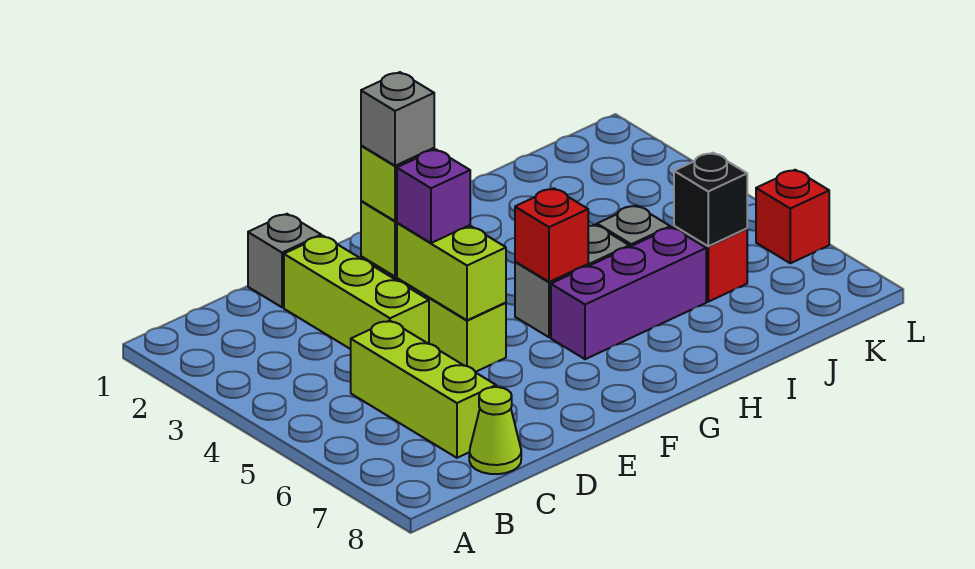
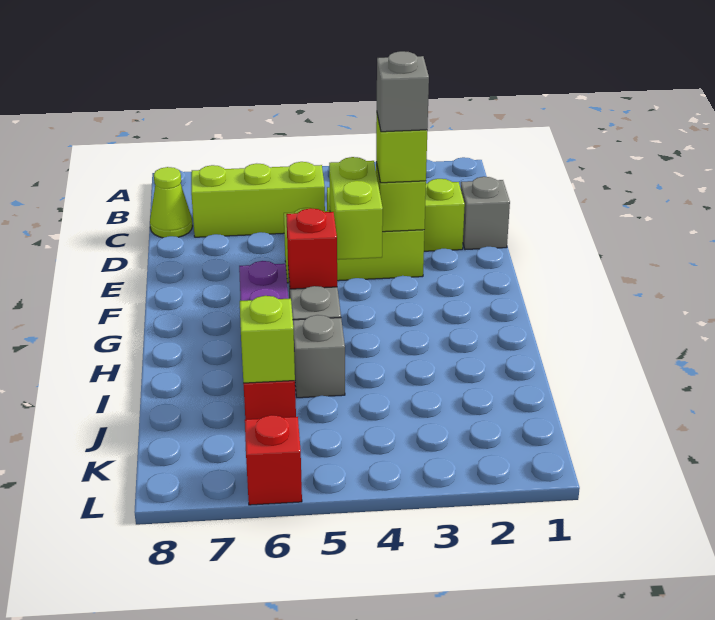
lime 1x2 brick [397,223,506,320] -> lime 1x2 brick turned to [329,157,383,260]
purple 1x1 brick [397,149,470,243] -> none
black 1x1 brick [674,153,747,246] -> lime 1x1 brick [240,296,295,383]

